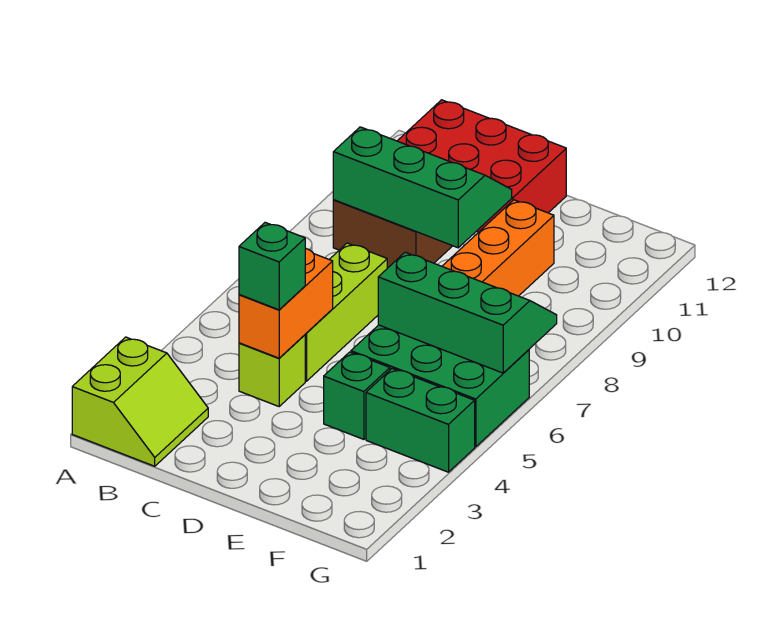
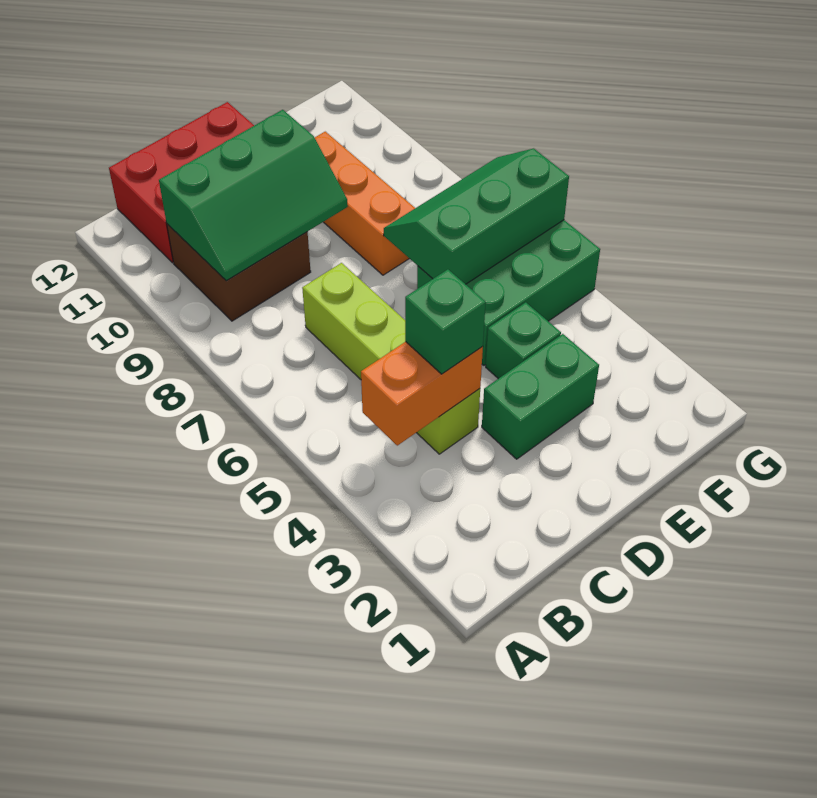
lime 2x2 slope [72,337,208,466] -> none
green 2x3 slope [333,127,512,248] -> green 2x3 slope turned to [159,110,348,281]
orange 1x2 brick [239,248,333,358] -> orange 1x2 brick turned to [361,342,483,445]
green 1x2 brick [366,369,475,472] -> green 1x2 brick moved to [482,334,599,459]

